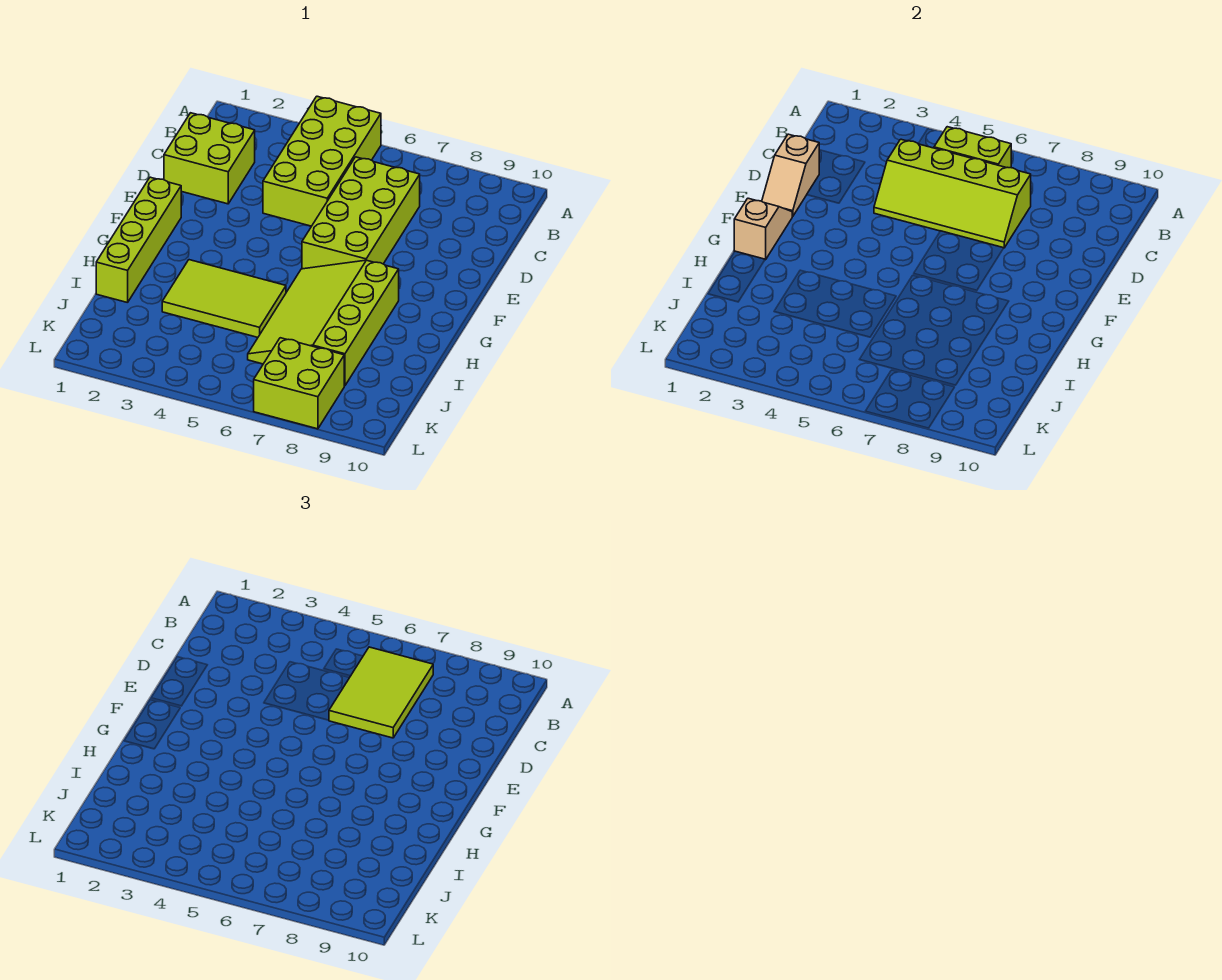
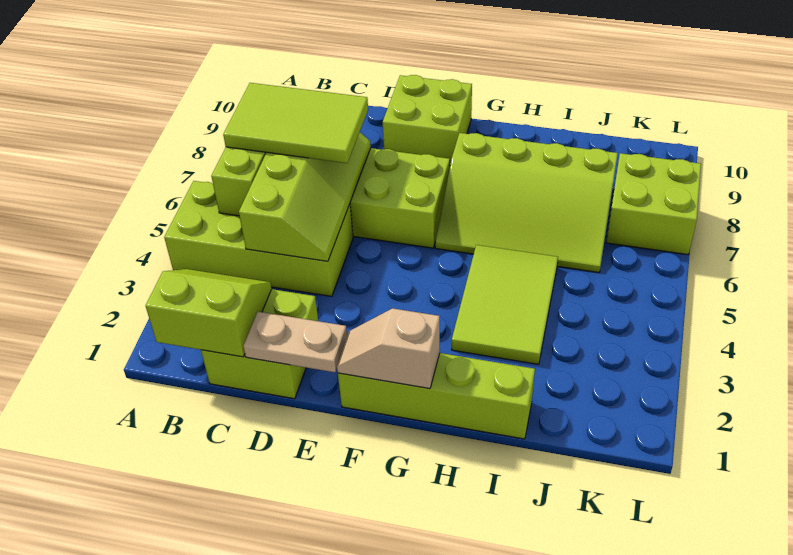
none -> lime 2x2 slope [146,269,272,357]
tan 1x2 slope [762,134,819,217] -> tan 1x2 plate [243,312,347,372]
none -> lime 2x2 brick [383,75,472,164]

